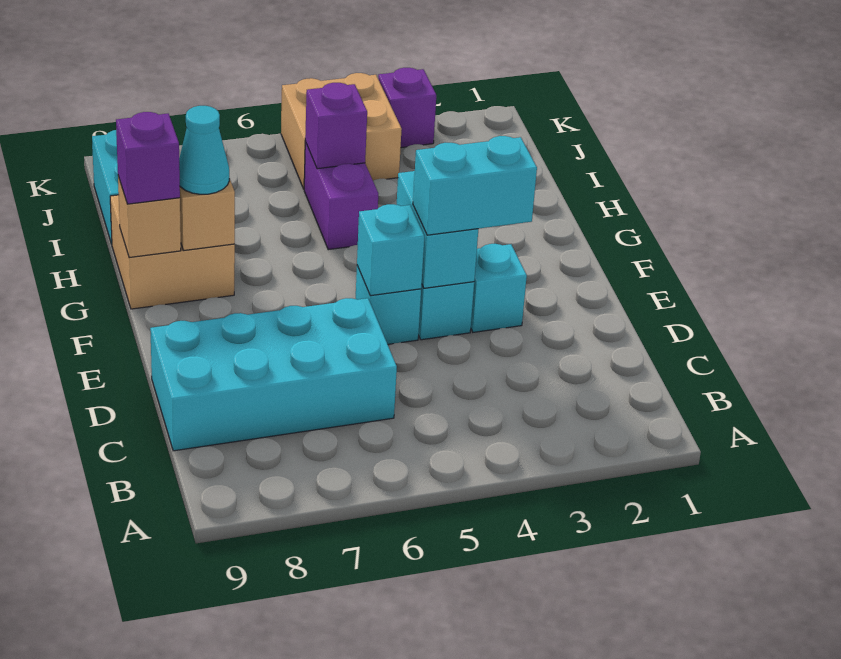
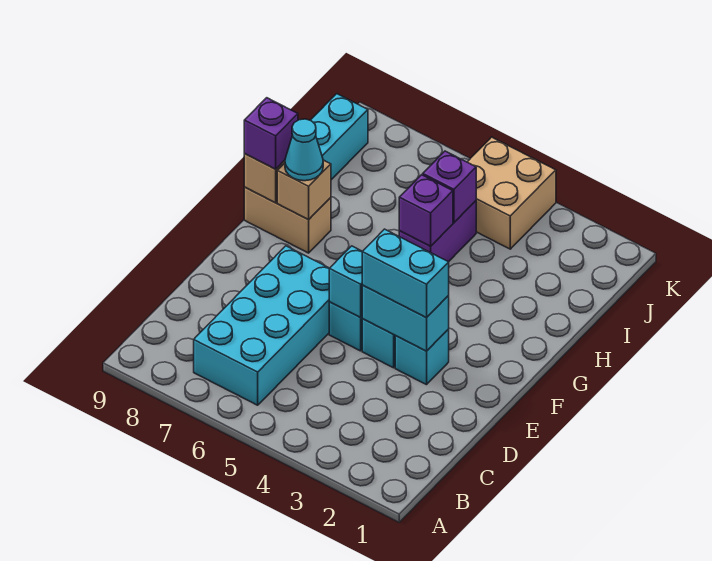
cyan 2x4 brick [150,298,397,451] -> cyan 2x4 brick turned to [194,246,329,405]
cyan 1x2 brick [397,171,478,288] -> cyan 1x2 brick turned to [362,285,449,351]
tan 2x2 brick [110,195,235,309] -> tan 1x2 brick [244,187,331,253]
purple 1x1 brick [378,68,436,148] -> purple 1x1 brick moved to [399,175,453,246]

